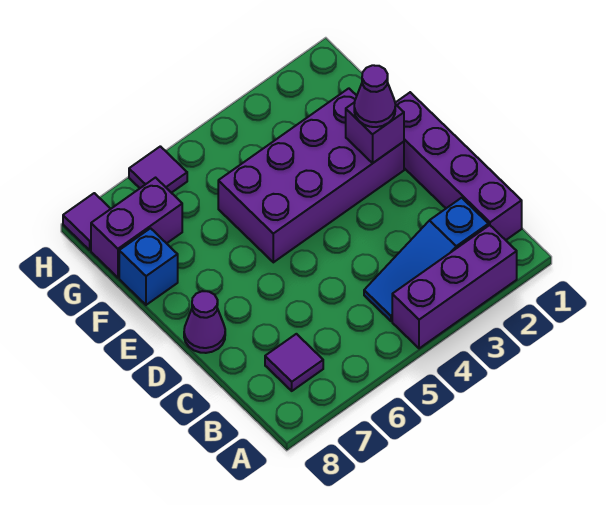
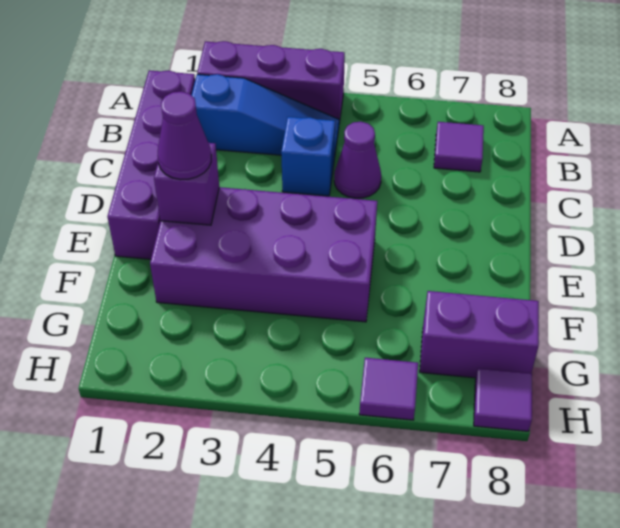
purple 1x1 cone [184,291,225,353] -> purple 1x1 cone moved to [334,122,381,198]
blue 1x1 brick [119,228,178,305] -> blue 1x1 brick moved to [281,117,335,196]

